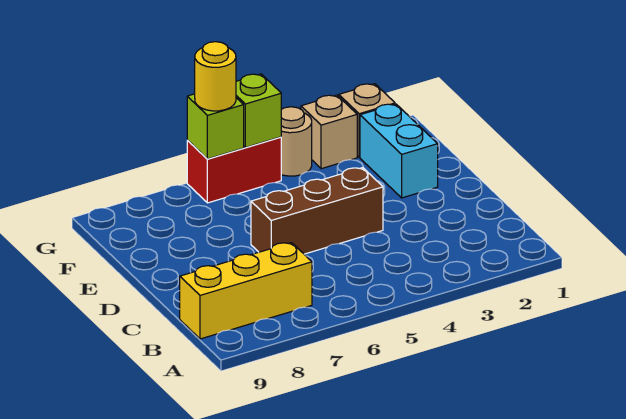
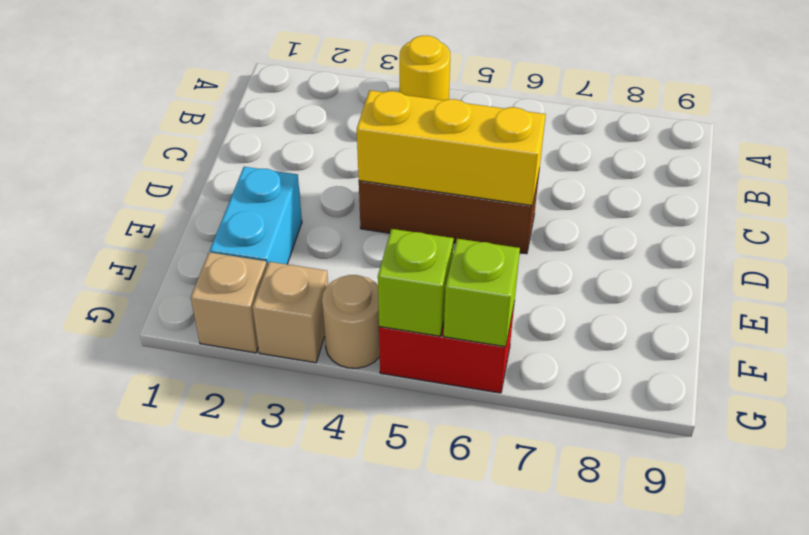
yellow 1x3 brick [180,243,312,339] -> yellow 1x3 brick moved to [357,90,546,206]
yellow 1x1 round brick [195,42,236,111] -> yellow 1x1 round brick moved to [400,36,450,100]

